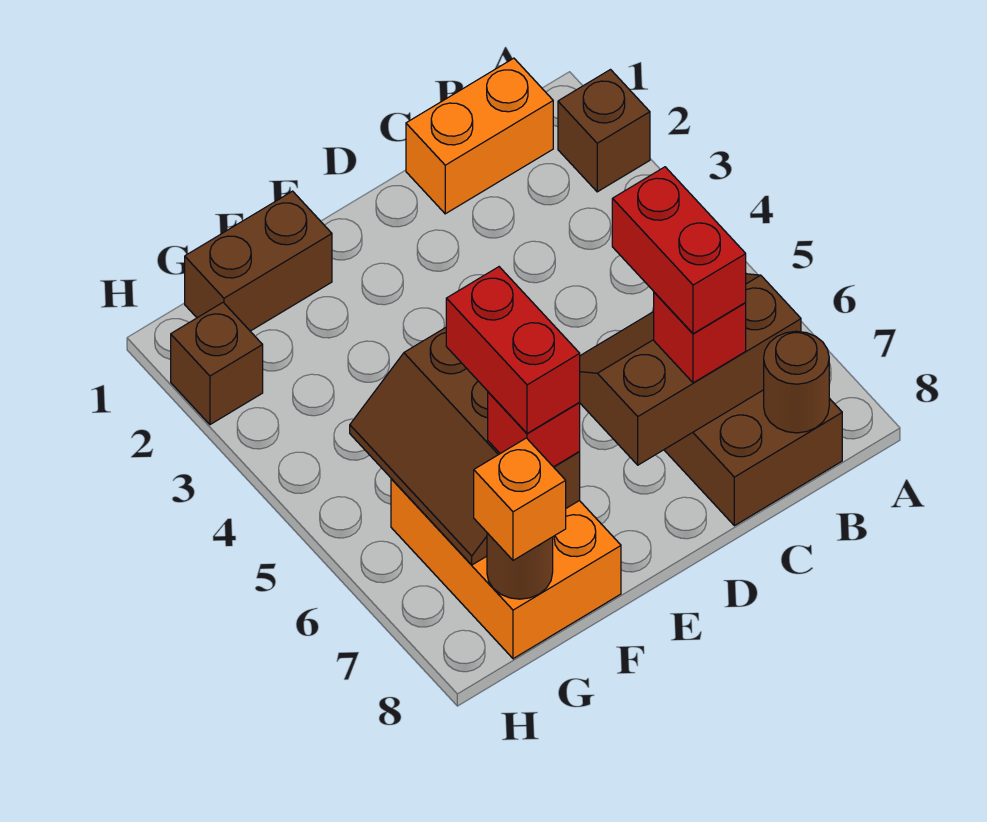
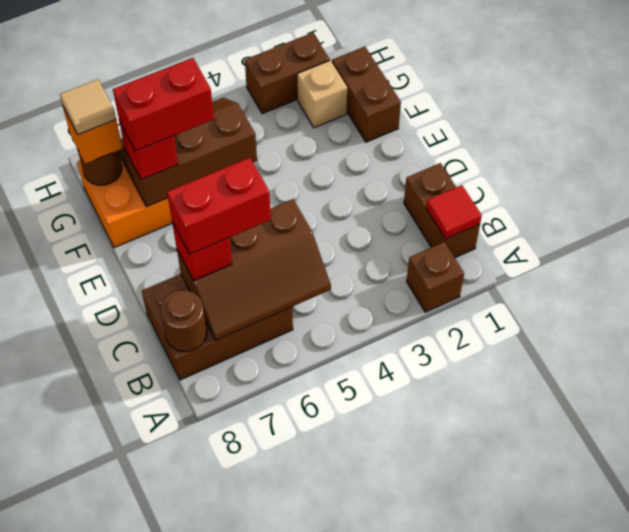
orange 1x2 brick [406,58,553,214] -> brown 1x2 brick [404,163,480,258]
none -> red 1x1 tile [426,185,482,239]
brown 2x3 slope [580,274,801,465] -> brown 2x3 slope turned to [177,199,331,340]
none -> tan 1x1 brick [297,61,347,128]
none -> tan 1x1 tile [60,79,116,135]
brown 1x1 brick [171,302,263,425] -> brown 1x2 brick [245,33,330,114]

